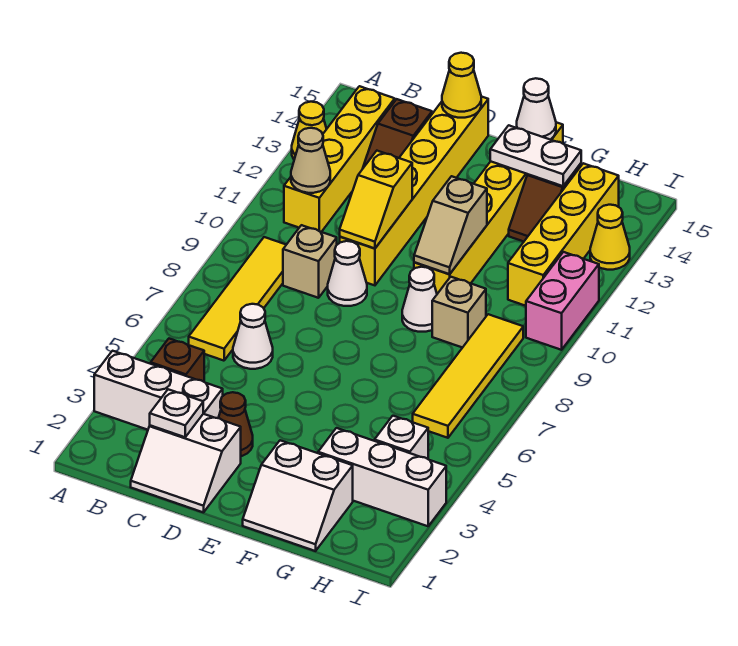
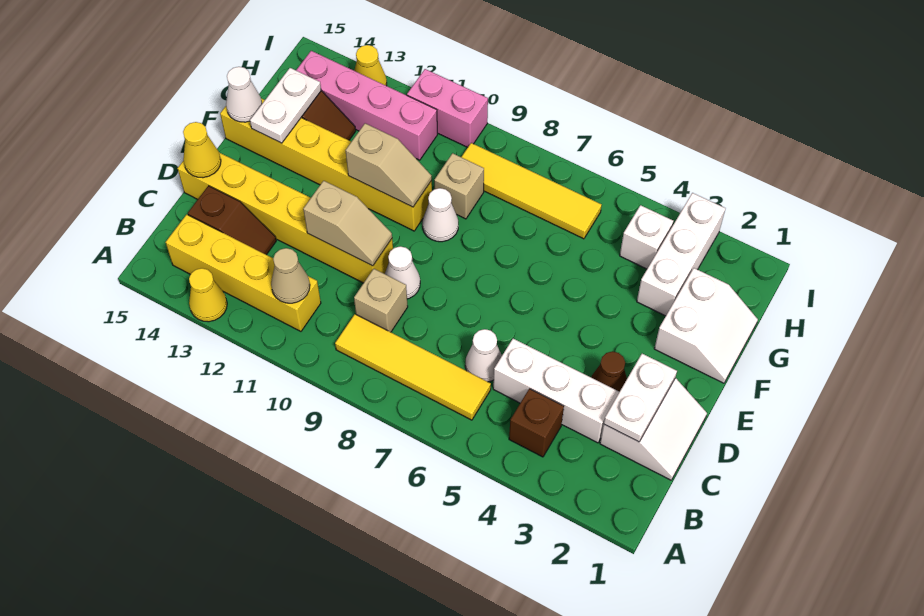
white 1x3 brick [94,351,223,430] -> white 1x3 brick turned to [493,339,619,443]
white 1x1 plate [150,389,203,437] -> white 1x2 plate [604,354,677,442]
yellow 1x2 slope [340,151,412,249] -> tan 1x2 slope [303,181,392,266]
yellow 1x4 brick [508,163,619,306] -> pink 1x4 brick [296,51,437,160]

